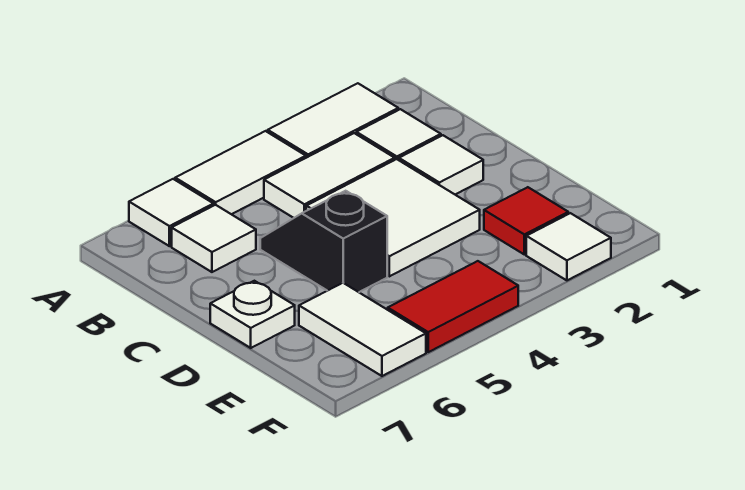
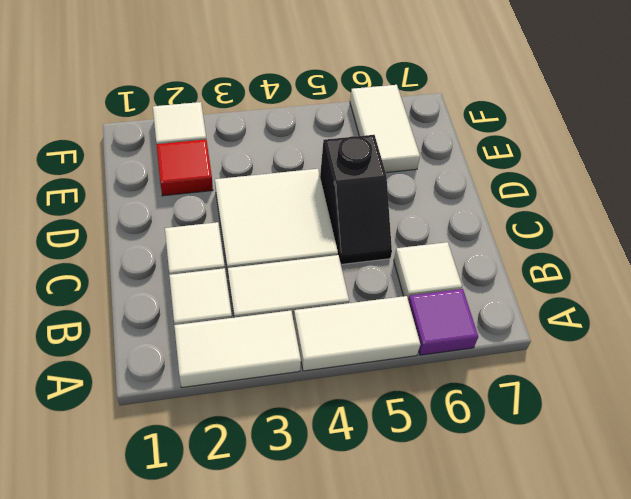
white 1x1 tile [129,179,213,246] -> purple 1x1 tile [408,289,478,355]
white 1x1 plate [210,281,295,348] -> none
red 1x2 tile [388,261,518,352] -> none

